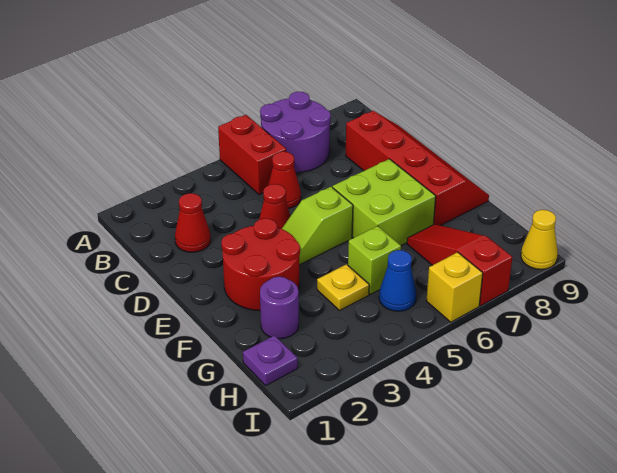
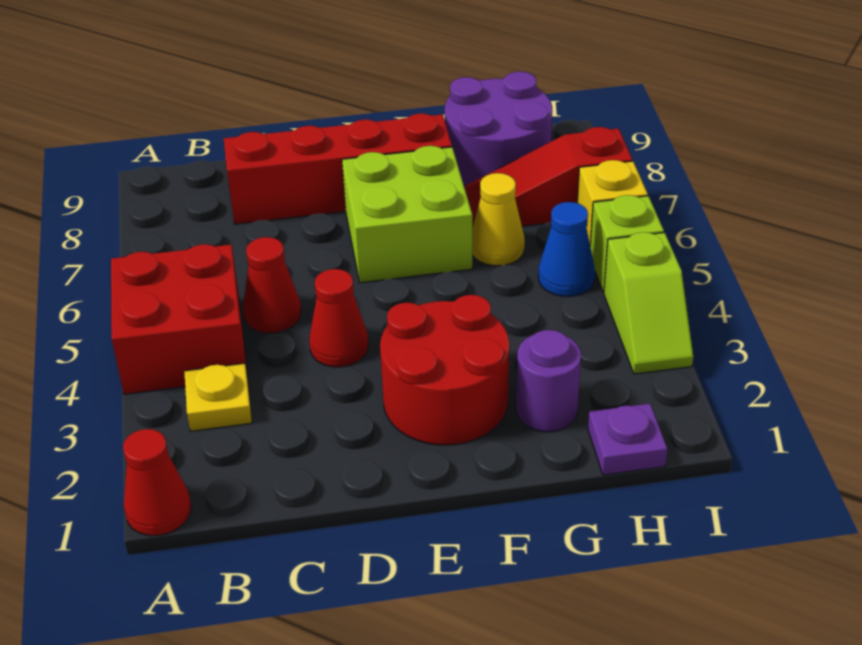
red 1x2 brick [218,115,286,195] -> red 2x2 brick [111,244,247,394]
purple 2x2 round brick [260,92,331,173] -> purple 2x2 round brick moved to [445,71,552,186]
red 1x1 cone [175,193,211,252] -> red 1x1 cone moved to [123,429,191,536]
lime 1x2 slope [282,187,353,265] -> lime 1x2 slope moved to [604,232,693,374]
yellow 1x1 plate [317,264,369,311] -> yellow 1x1 plate moved to [184,363,252,431]
lime 1x1 brick [348,226,401,294] -> lime 1x1 brick moved to [590,195,664,292]
yellow 1x1 cone [521,210,558,269] -> yellow 1x1 cone moved to [472,173,525,266]

